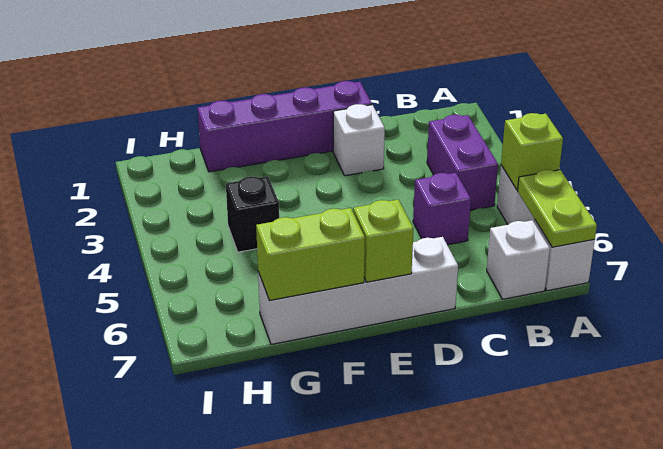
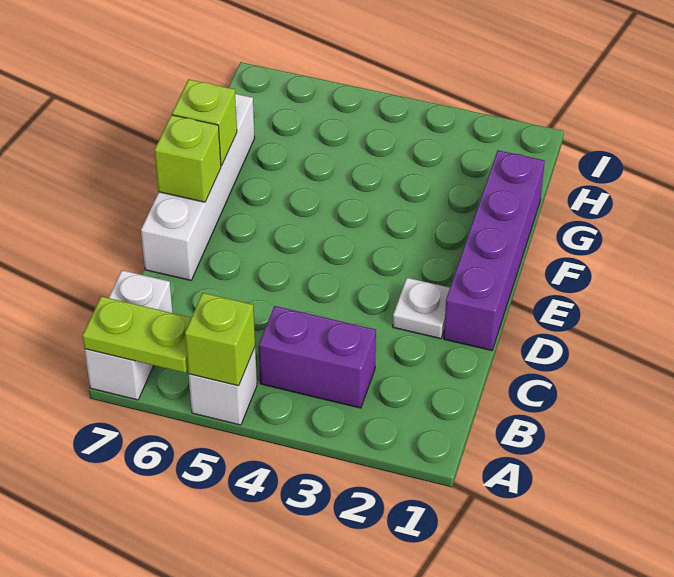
purple 1x1 brick [413,173,471,245] -> none
white 1x1 brick [333,104,385,176] -> white 1x1 plate [393,278,450,339]
lime 1x2 brick [256,208,365,301] -> lime 1x1 brick [172,79,237,166]
black 1x1 brick [226,176,279,252] -> none

